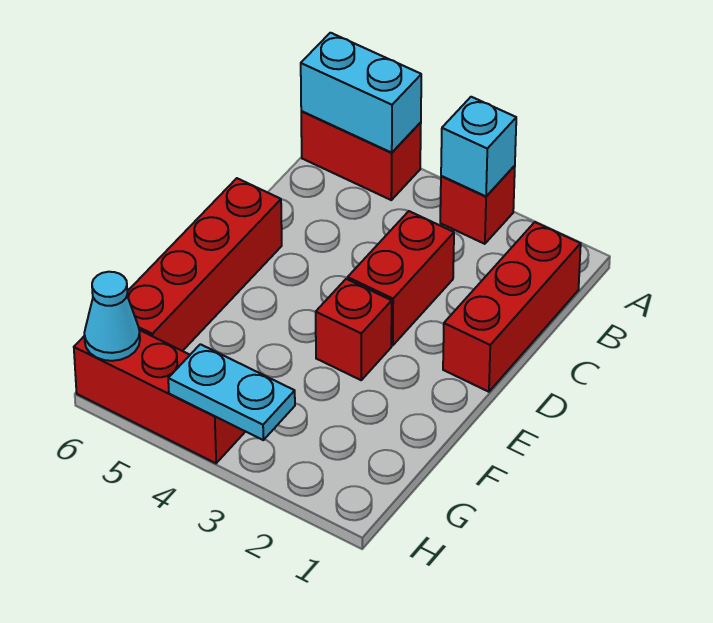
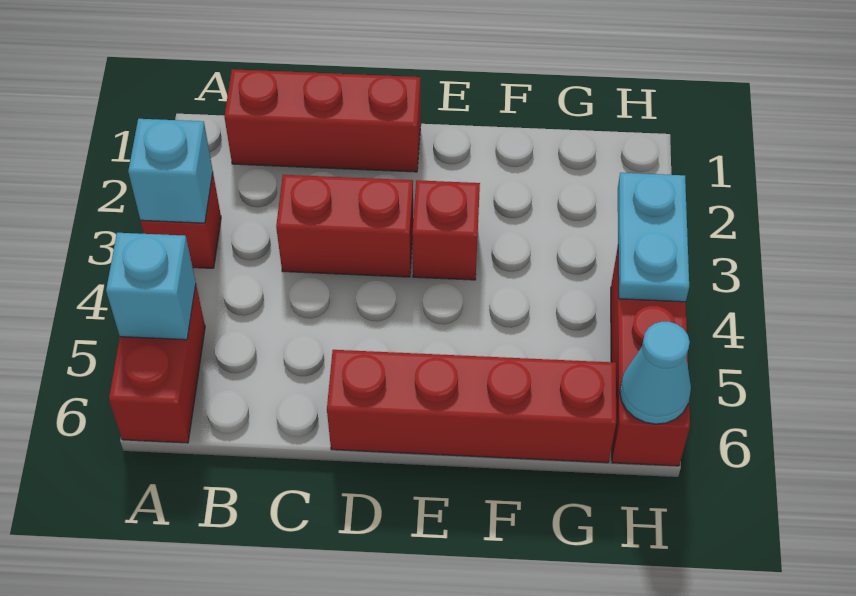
cyan 1x2 brick [301,33,421,153] -> cyan 1x1 brick [106,233,196,340]

